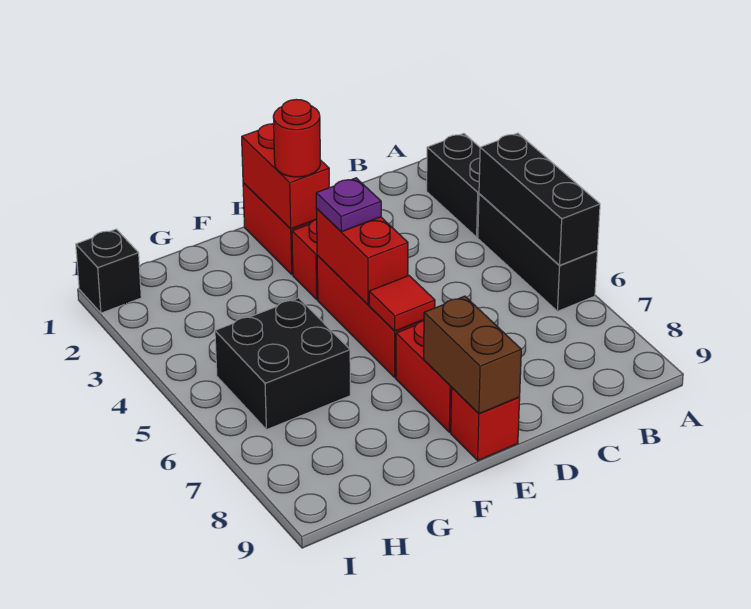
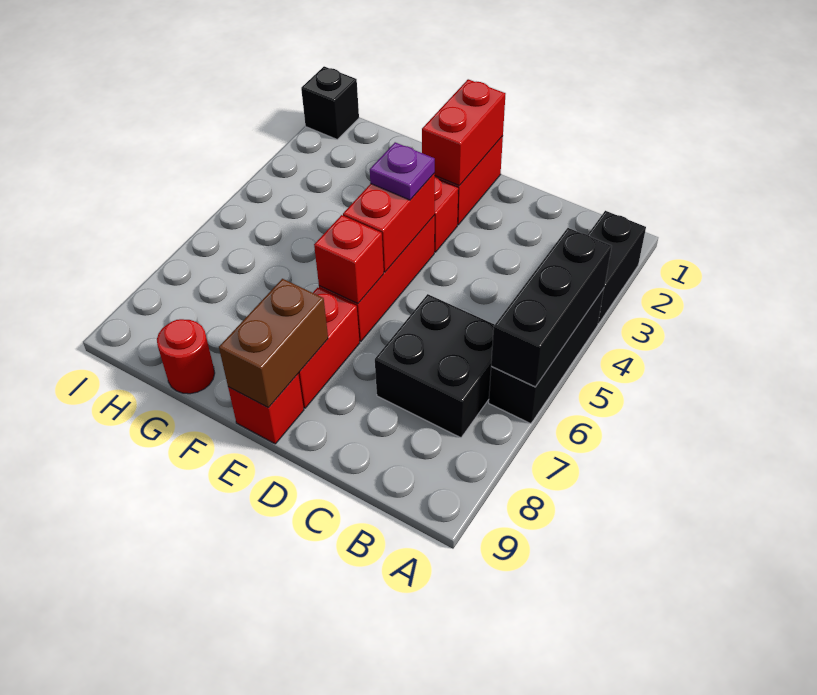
red 1x1 round brick [273,99,320,177] -> red 1x1 round brick moved to [157,319,215,394]
red 1x1 tile [369,276,435,331] -> red 1x1 brick [314,215,384,304]
black 2x2 brick [215,298,350,430] -> black 2x2 brick moved to [375,294,495,438]

